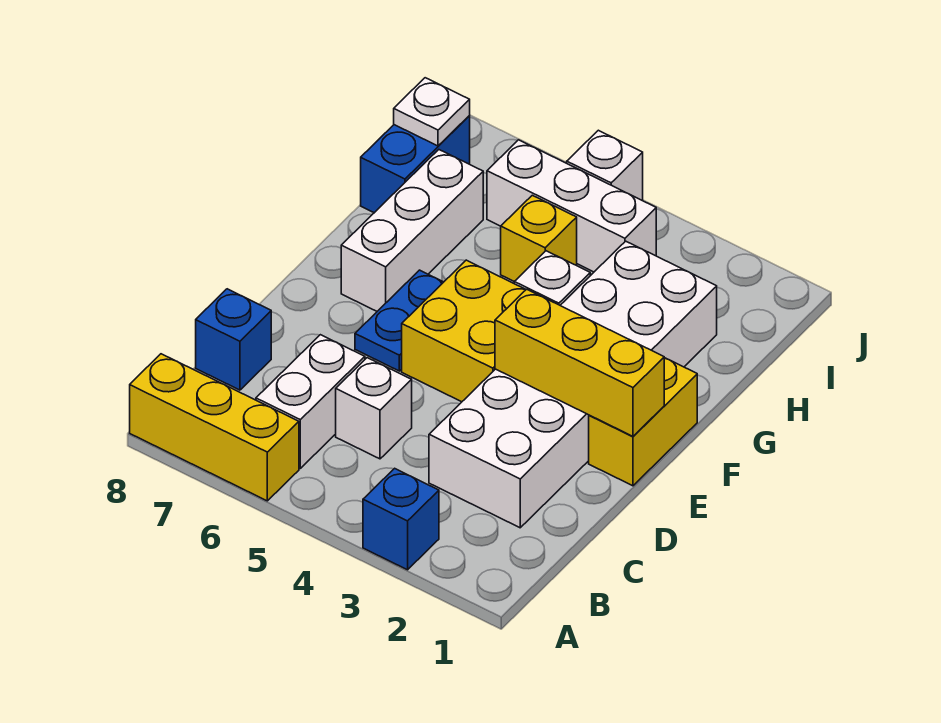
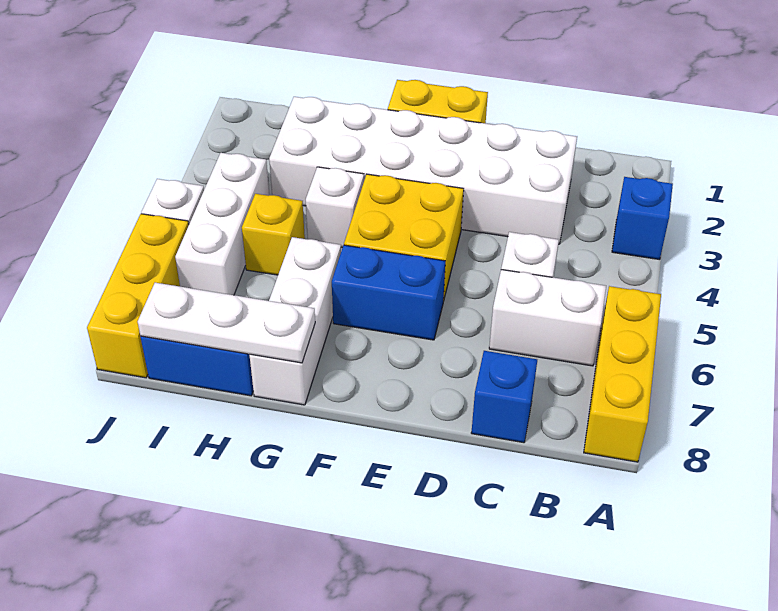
yellow 1x3 brick [495,289,664,436] -> yellow 1x3 brick moved to [87,214,189,378]
blue 1x2 plate [355,270,443,371] -> blue 1x2 brick [332,245,445,340]
white 1x3 brick [341,150,483,311] -> white 1x3 brick turned to [250,237,341,405]
white 1x1 plate [394,78,470,146] -> white 1x3 plate [138,283,315,363]

